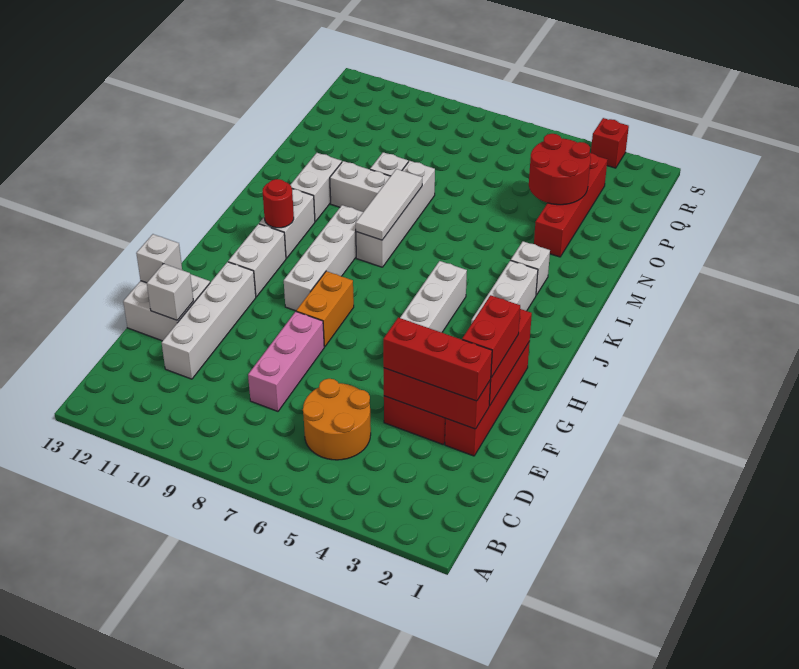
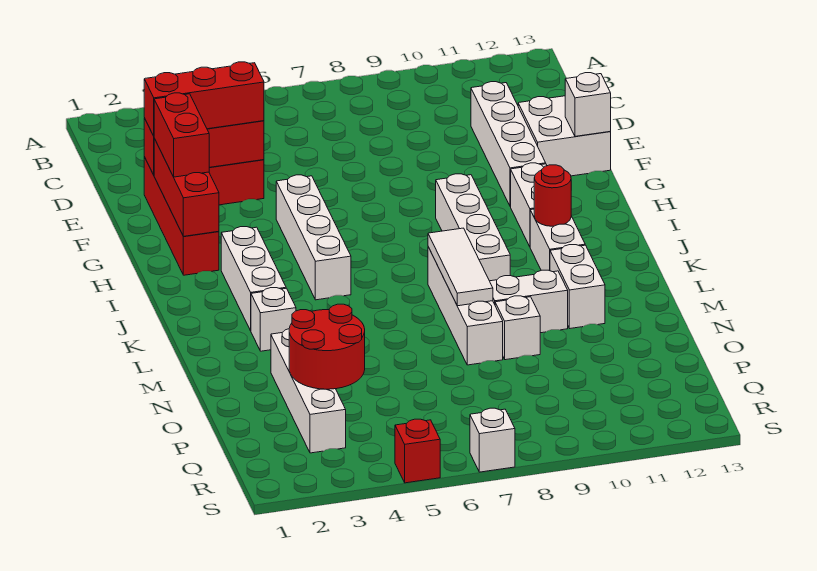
orange 2x2 round brick [303,379,371,460] -> none
pink 1x3 brick [248,312,324,411] -> none
white 1x1 brick [147,264,193,320] -> white 1x1 brick moved to [470,408,515,472]
orange 1x2 brick [296,271,354,347] -> none
red 1x4 brick [534,153,607,257] -> white 1x4 brick [271,329,346,453]
red 1x1 brick [591,118,629,168] -> red 1x1 brick moved to [395,419,440,483]

